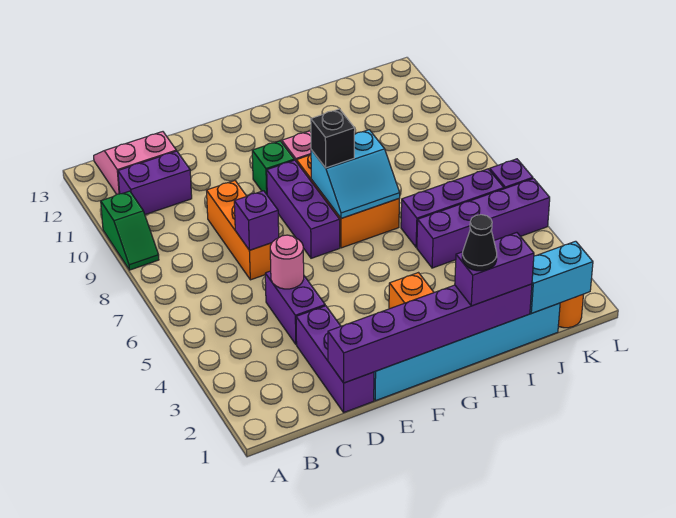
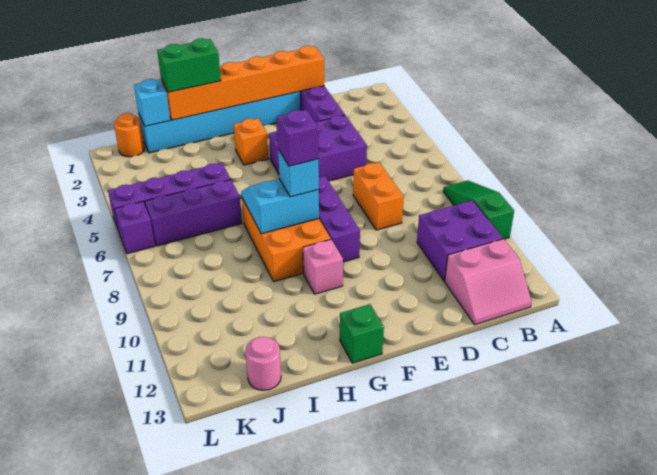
green 1x2 slope [101,191,159,270] -> green 1x3 slope [443,181,514,239]
purple 1x2 brick [118,151,192,215] -> purple 2x2 brick [417,201,503,281]
purple 1x6 brick [328,284,532,383] -> orange 1x6 brick [161,46,324,120]
purple 1x2 brick [265,271,325,344] -> purple 2x3 brick [269,115,367,181]
pink 1x1 round brick [270,235,304,289] -> pink 1x1 round brick moved to [245,337,281,390]
orange 1x3 brick [206,181,272,280] -> orange 1x2 brick [353,162,404,230]
purple 1x1 brick [234,191,279,250] -> purple 1x1 brick moved to [277,110,318,166]
green 1x1 brick [252,141,294,194] -> green 1x1 brick moved to [340,304,384,363]
black 1x1 brick [311,109,355,168] -> cyan 1x1 brick [278,149,319,197]
purple 1x2 brick [455,233,534,306] -> green 1x2 brick [157,38,221,92]
black 1x1 cone [462,215,497,271] -> none
cyan 1x2 brick [530,241,593,313] -> cyan 1x1 brick [134,79,170,126]

